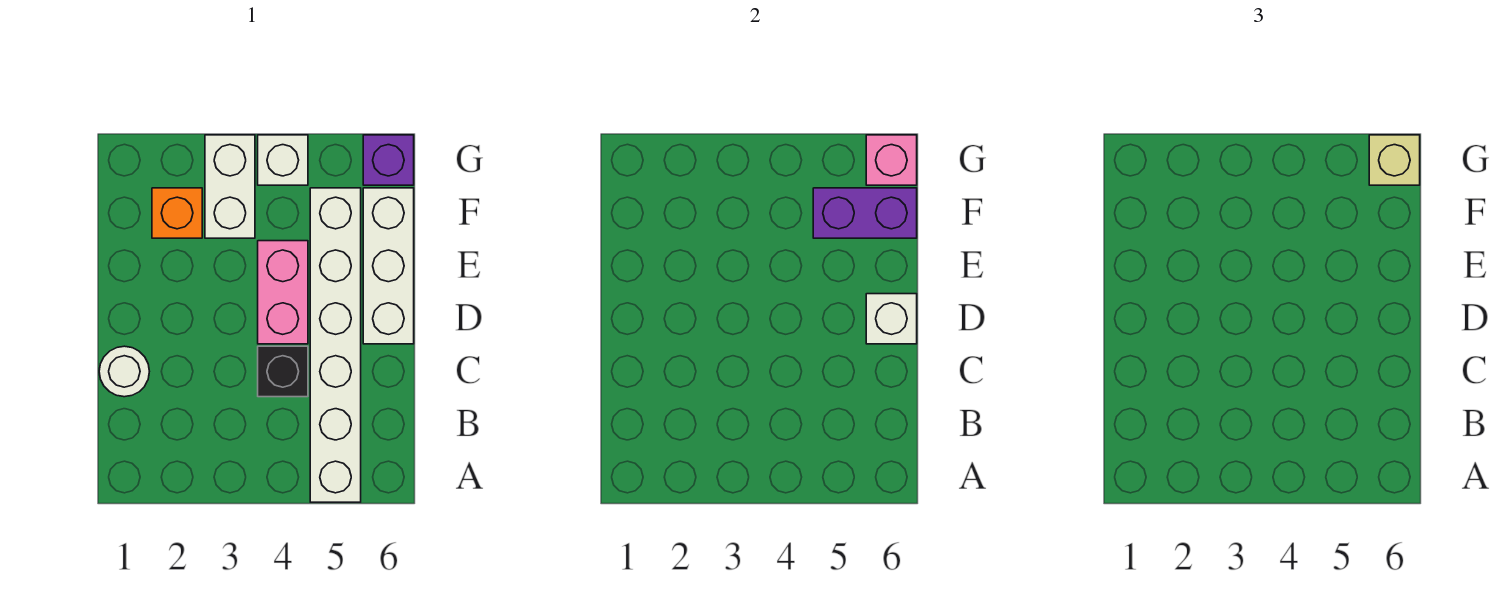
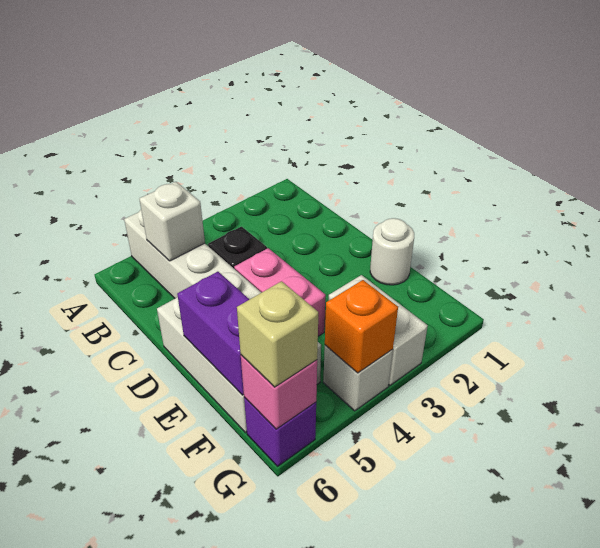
white 1x1 round brick [99,346,149,397] -> white 1x1 round brick moved to [370,218,414,285]
white 1x1 brick [866,294,917,344] -> white 1x1 brick moved to [139,182,205,261]
orange 1x1 brick [152,188,202,238] -> orange 1x1 brick moved to [325,280,398,373]
purple 1x2 brick [813,188,917,238] -> purple 1x2 brick turned to [177,272,249,395]

